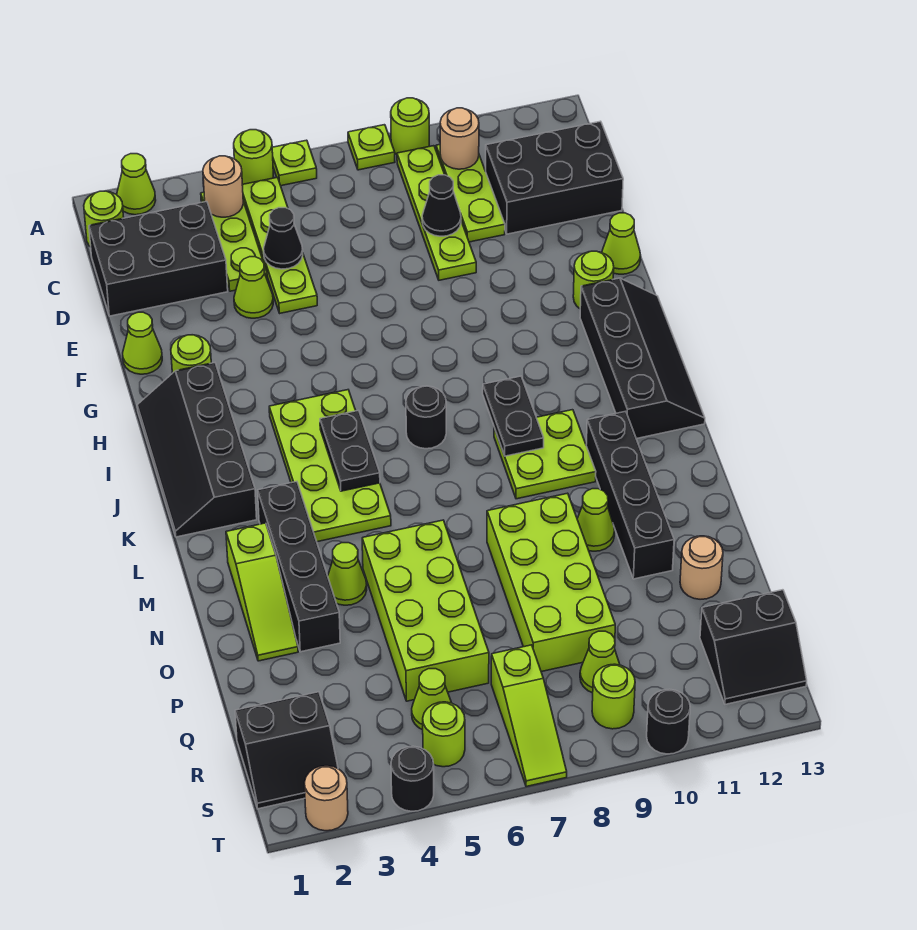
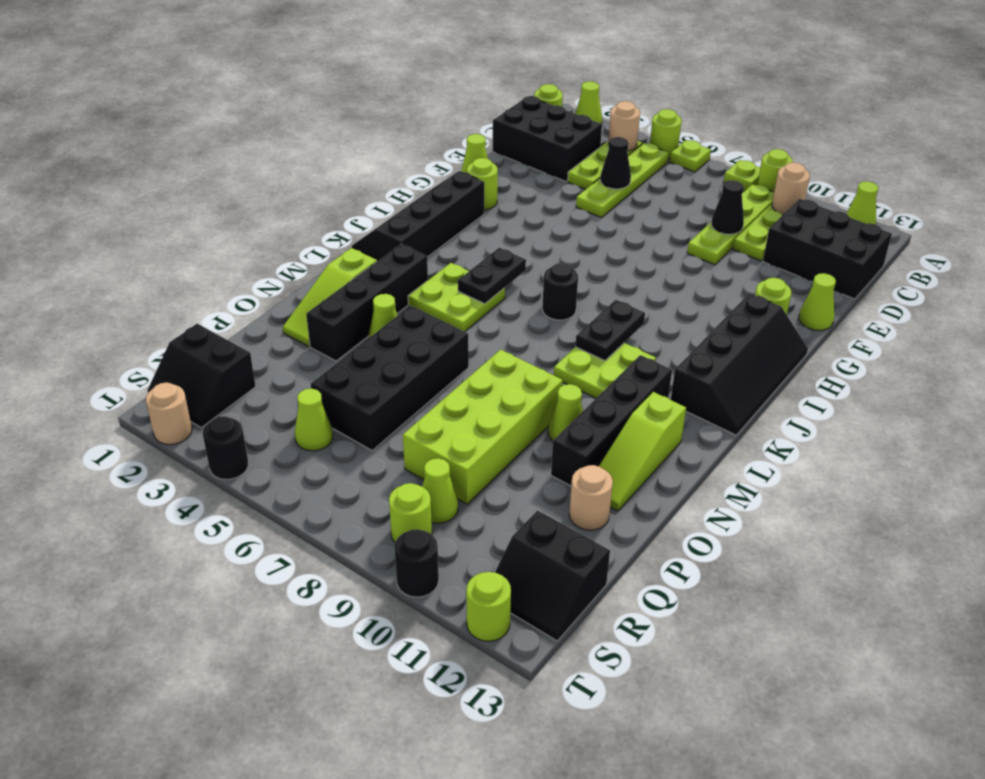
lime 1x1 cone [234,257,273,318] -> lime 1x1 cone moved to [846,181,879,224]
lime 2x4 plate [269,390,391,542] -> lime 2x2 plate [408,263,505,332]
lime 2x4 brick [362,520,489,701] -> black 2x4 brick [310,306,469,450]
lime 1x3 slope [491,645,567,787] -> lime 1x3 slope moved to [599,392,686,511]
lime 1x1 round brick [423,702,465,767] -> lime 1x1 round brick moved to [466,572,511,641]

